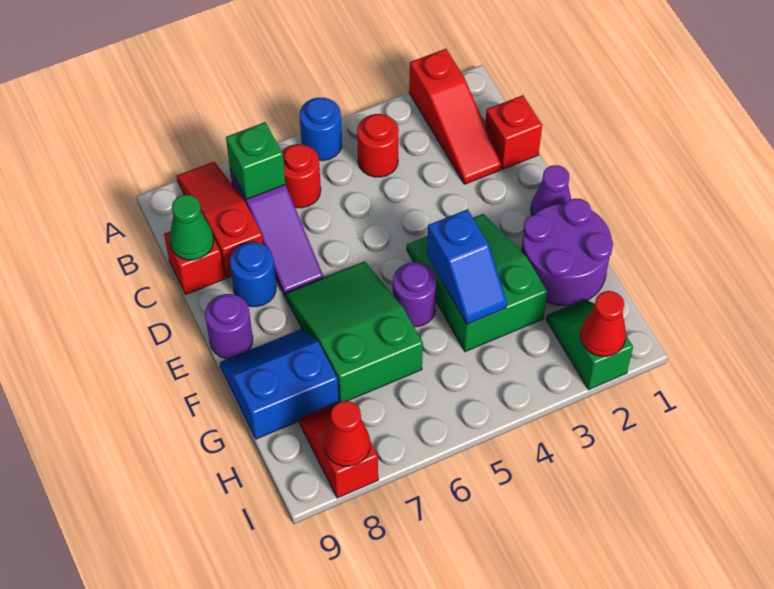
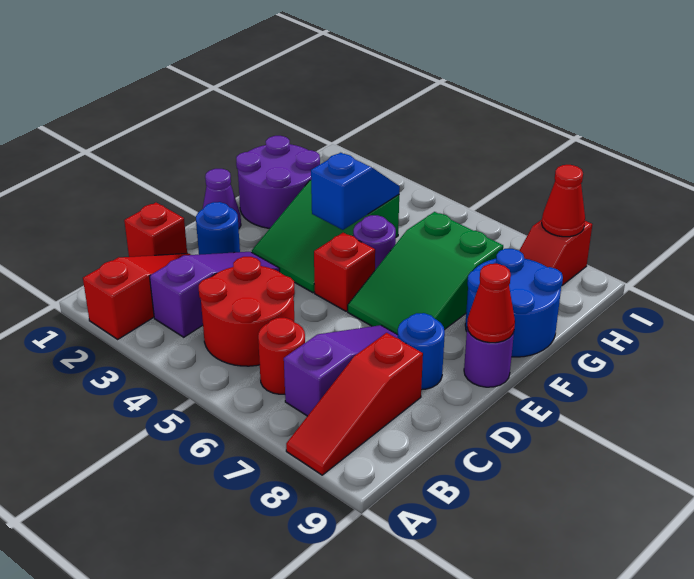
blue 1x1 round brick [300,98,342,161] -> blue 1x1 round brick moved to [196,202,240,255]
none -> purple 1x3 slope [150,252,280,337]
red 1x1 round brick [357,114,399,177] -> red 2x2 round brick [199,257,295,366]
green 1x1 brick [226,122,285,199] -> none
red 1x1 brick [164,231,224,295] -> red 1x1 brick moved to [314,233,375,311]
green 1x1 cone [169,195,214,260] -> none
blue 2x2 slope [220,329,339,439] -> blue 2x2 round brick [465,249,563,357]
green 1x2 slope [546,299,633,390] -> none
red 1x1 cone [581,291,626,356] -> red 1x1 cone moved to [467,264,515,343]

